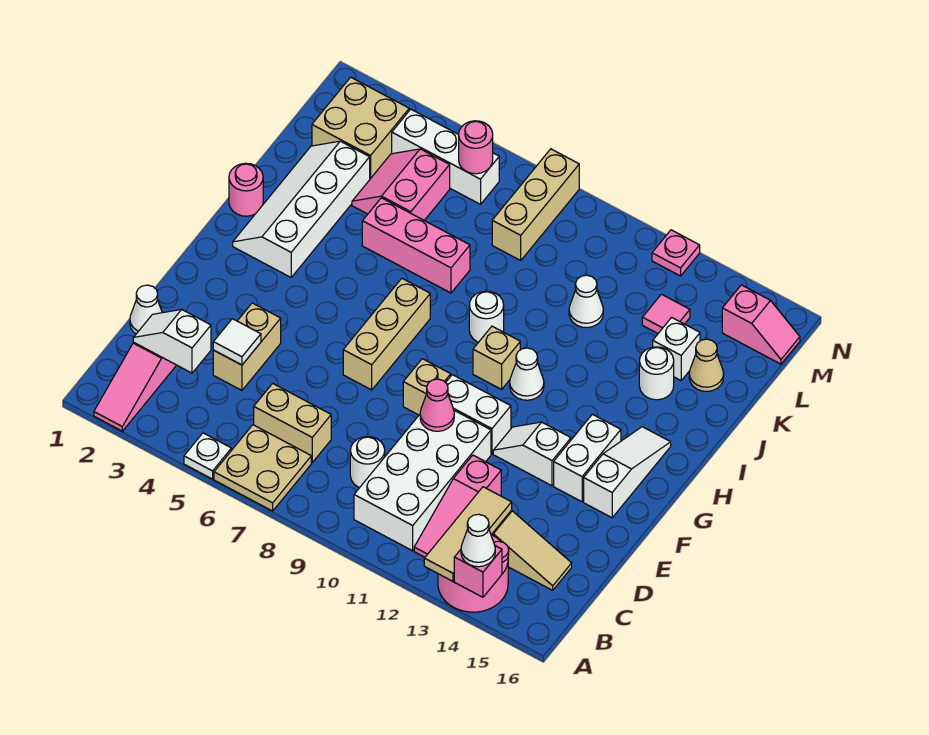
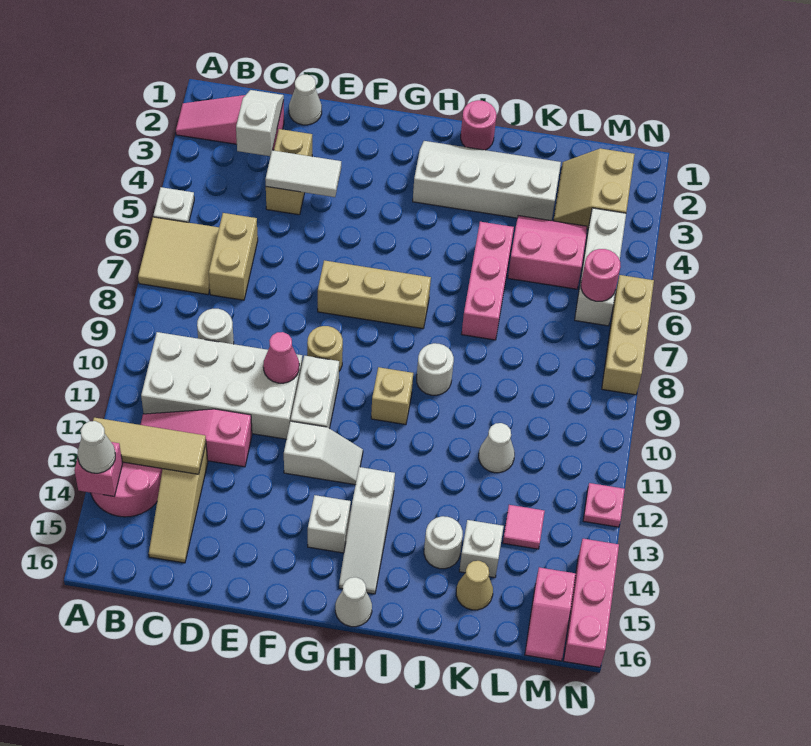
tan 2x2 plate [214,425,311,511] -> tan 2x2 tile [138,217,219,295]
tan 1x2 brick [213,303,281,390] -> tan 1x2 brick turned to [266,129,312,215]
white 1x1 tile [213,319,261,365] -> white 1x2 tile [265,150,341,197]
tan 1x1 brick [403,359,451,415] -> tan 1x1 round brick [307,326,343,371]
white 1x2 slope [493,422,571,486] -> white 1x2 slope turned to [284,421,363,485]
white 1x2 brick [554,414,621,502] -> white 1x1 brick [308,495,351,553]
white 1x3 slope [584,427,671,518] -> white 1x3 slope turned to [339,467,395,594]
white 1x1 cone [510,348,544,400] -> white 1x1 cone moved to [335,577,372,627]
tan 2x2 brick [312,77,409,179] -> tan 2x2 slope [553,148,635,229]
tan 1x3 brick [492,149,579,260] -> tan 1x3 brick turned to [602,275,654,395]
none -> pink 1x3 brick [564,539,619,667]

